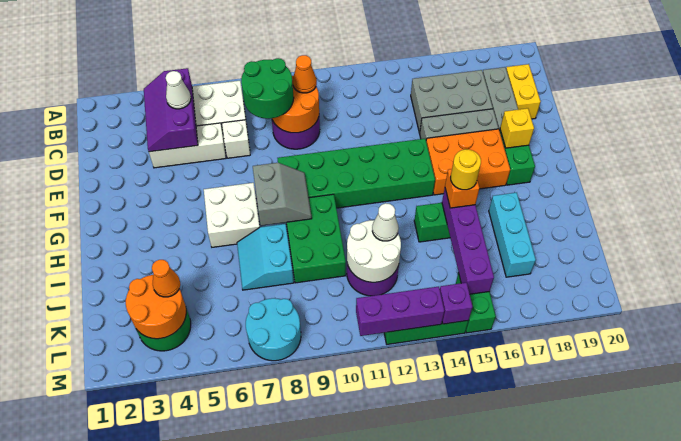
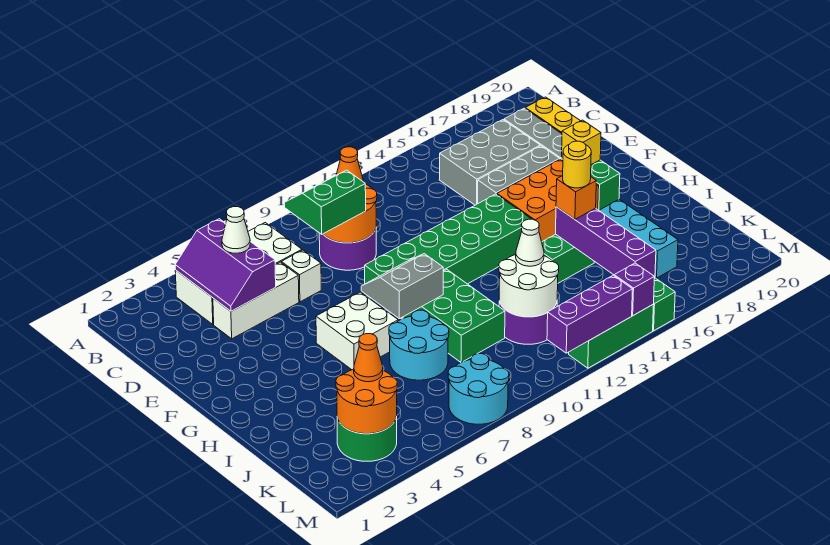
green 2x2 round brick [241,58,294,119] -> green 2x2 slope [284,170,366,234]
grey 2x2 slope [253,163,312,226] -> grey 2x2 slope turned to [361,254,443,319]
cyan 2x2 slope [237,224,294,290] -> cyan 2x2 round brick [389,310,449,380]

